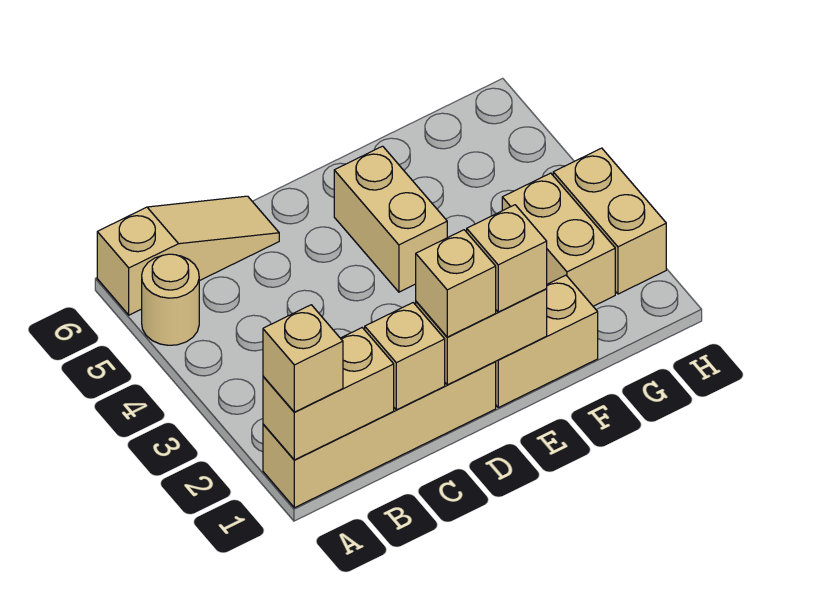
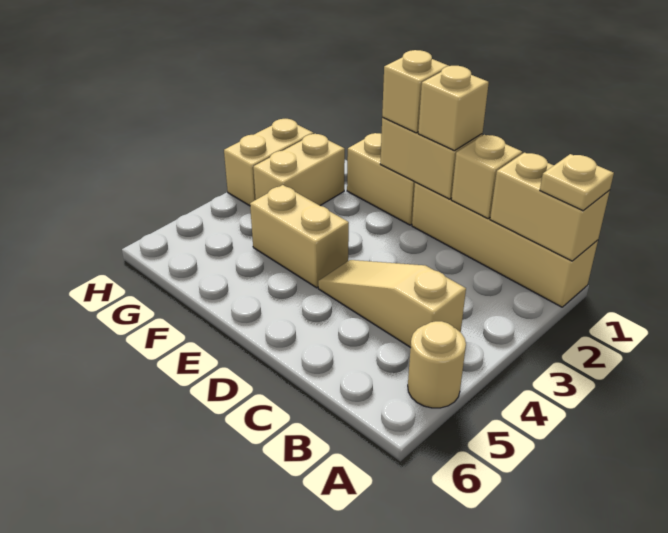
tan 1x1 brick [263,305,343,412] -> tan 1x1 plate [540,154,614,211]
tan 1x3 slope [97,196,279,315] -> tan 1x3 slope moved to [318,260,466,348]
tan 1x2 brick [334,146,447,292] -> tan 1x2 brick turned to [250,185,349,288]

